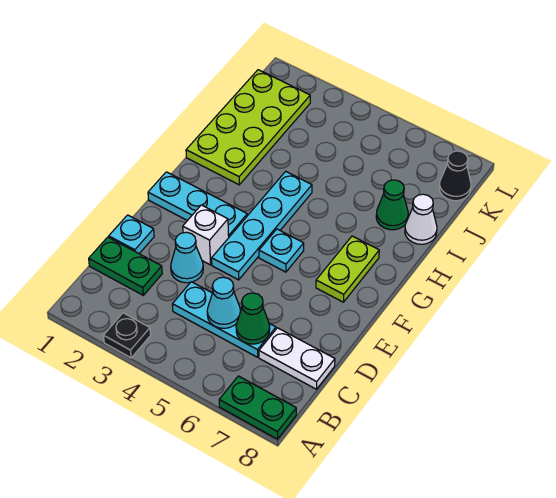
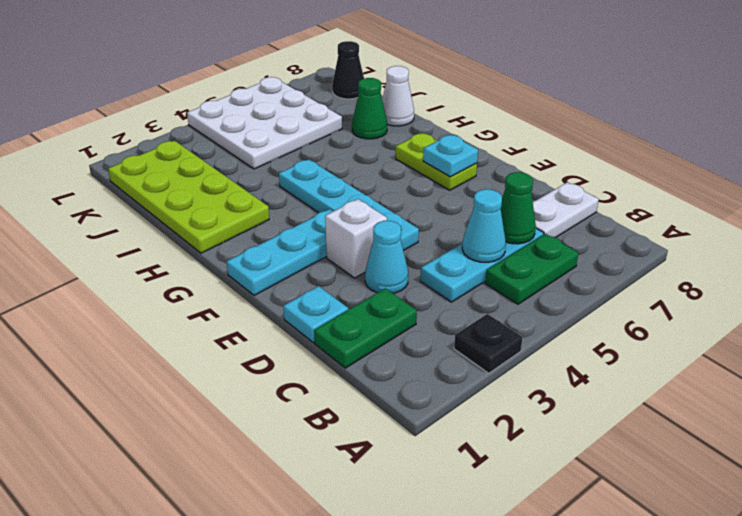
green 1x2 plate [219,376,296,439] -> green 1x2 plate moved to [485,234,578,304]
cyan 1x1 plate [259,229,304,272] -> cyan 1x1 plate moved to [423,135,478,177]
none -> white 3x3 plate [187,77,342,169]

